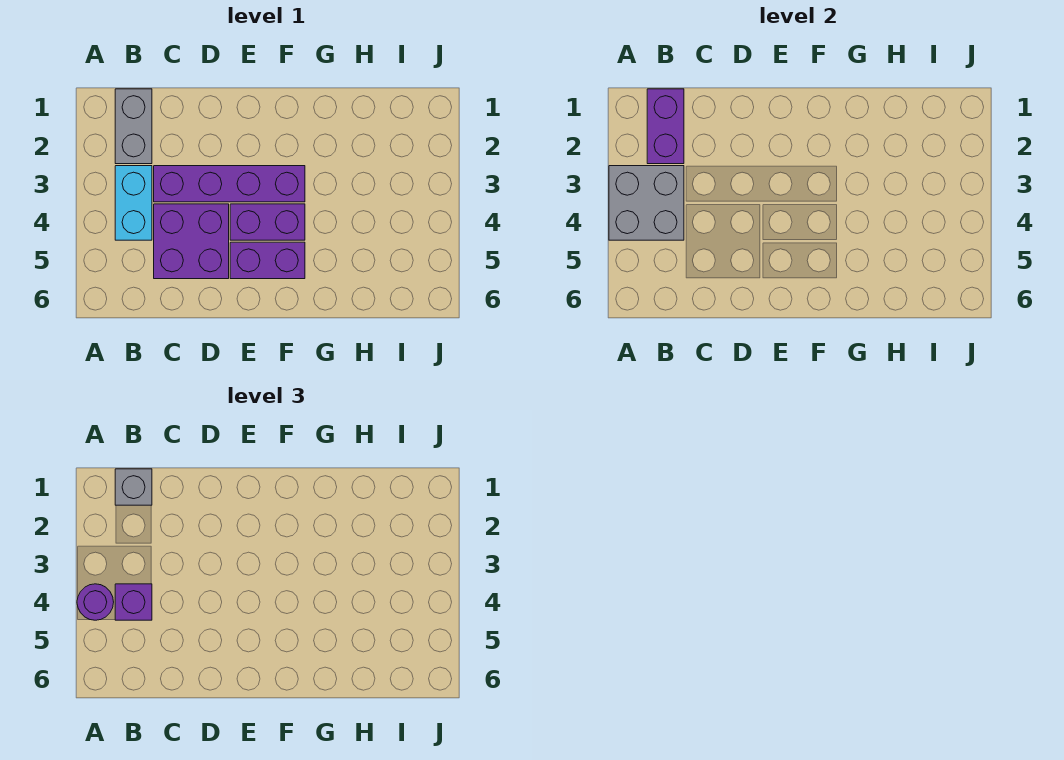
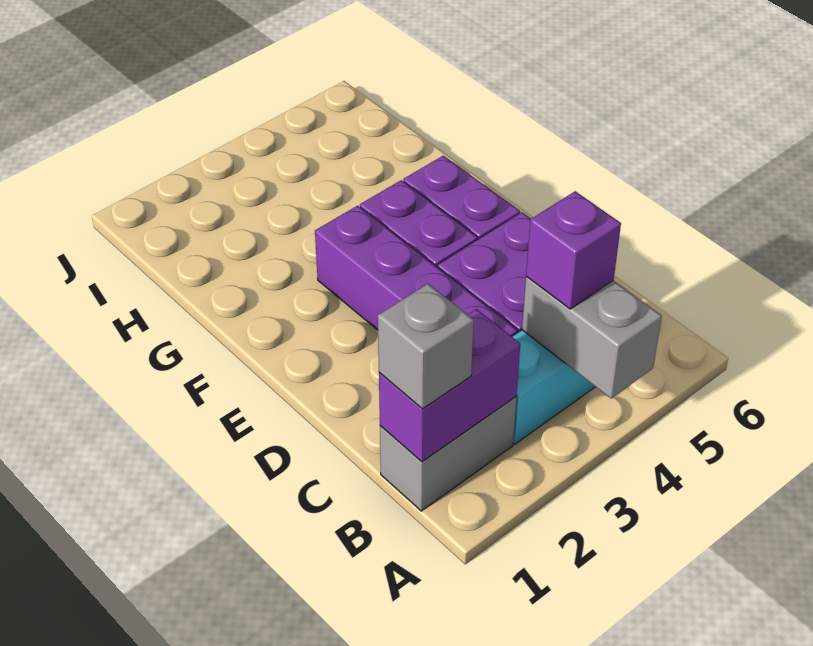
grey 2x2 brick [609,166,684,240] -> grey 1x2 brick [522,277,662,399]
purple 1x1 round brick [77,584,114,620] -> none

